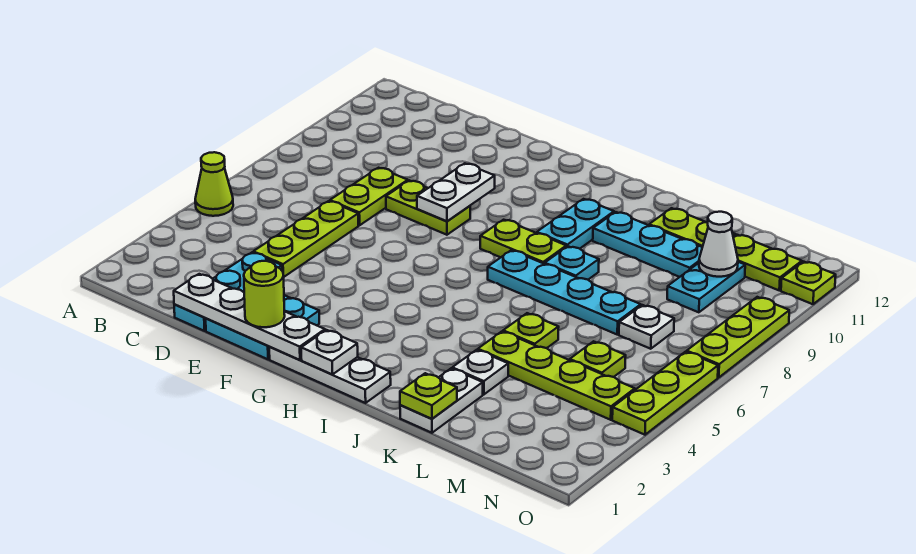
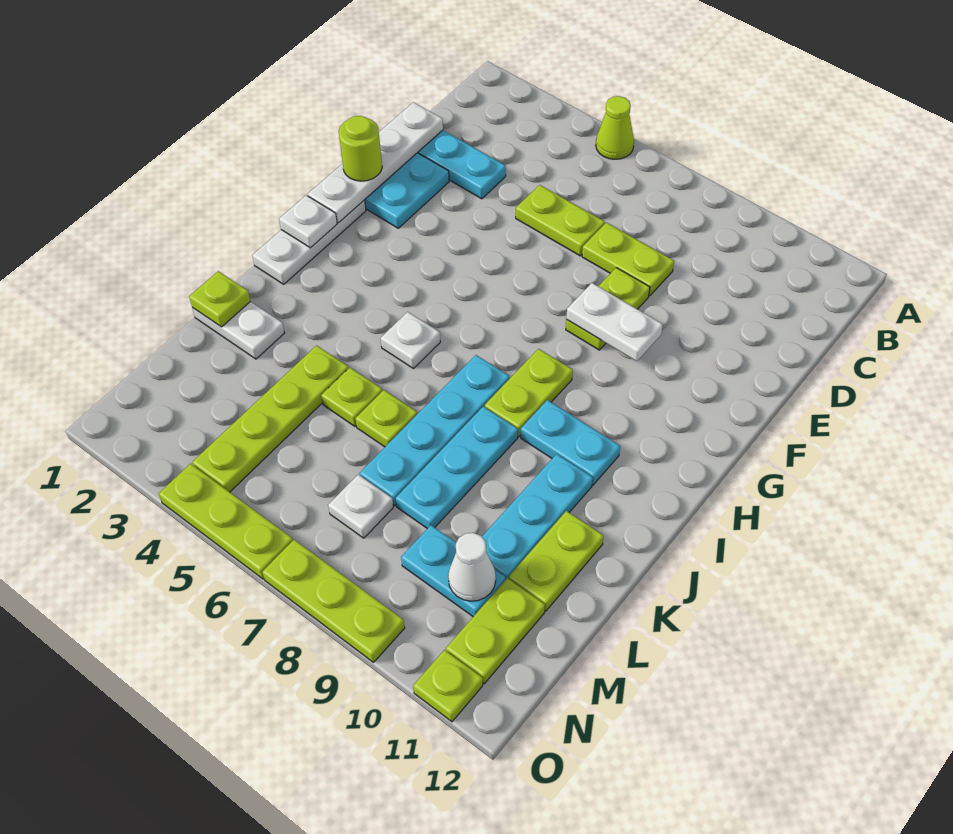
lime 1x3 plate [253,201,358,277] -> lime 1x2 plate [516,185,605,256]
cyan 1x1 plate [545,246,599,280] -> cyan 1x3 plate [396,407,518,529]
white 1x1 plate [452,350,508,394] -> white 1x1 plate moved to [381,312,440,369]
lime 1x1 plate [570,341,626,377] -> lime 1x1 plate moved to [355,390,417,447]

